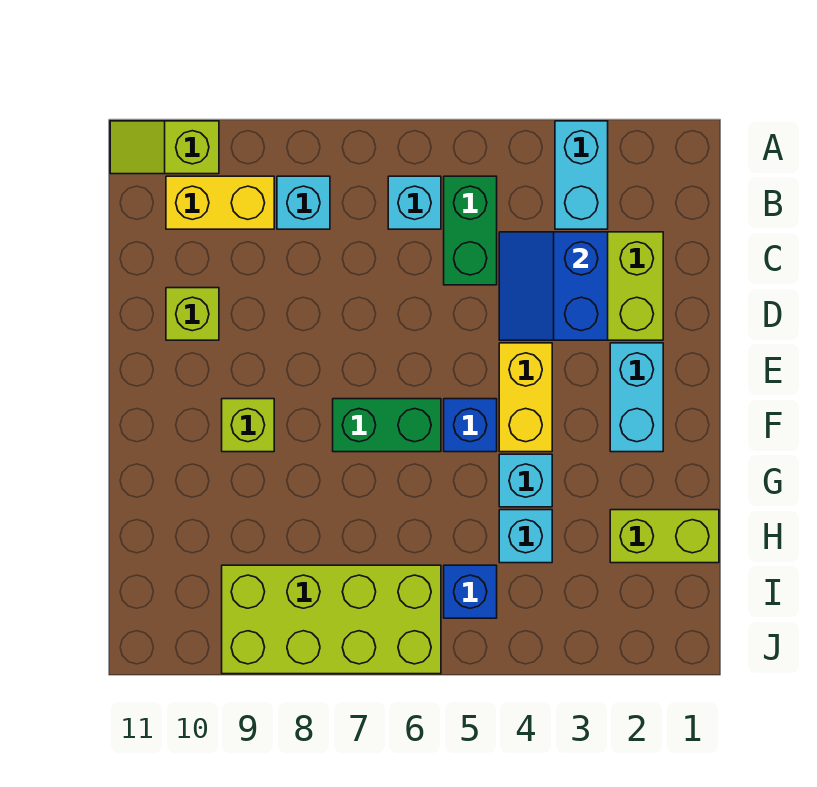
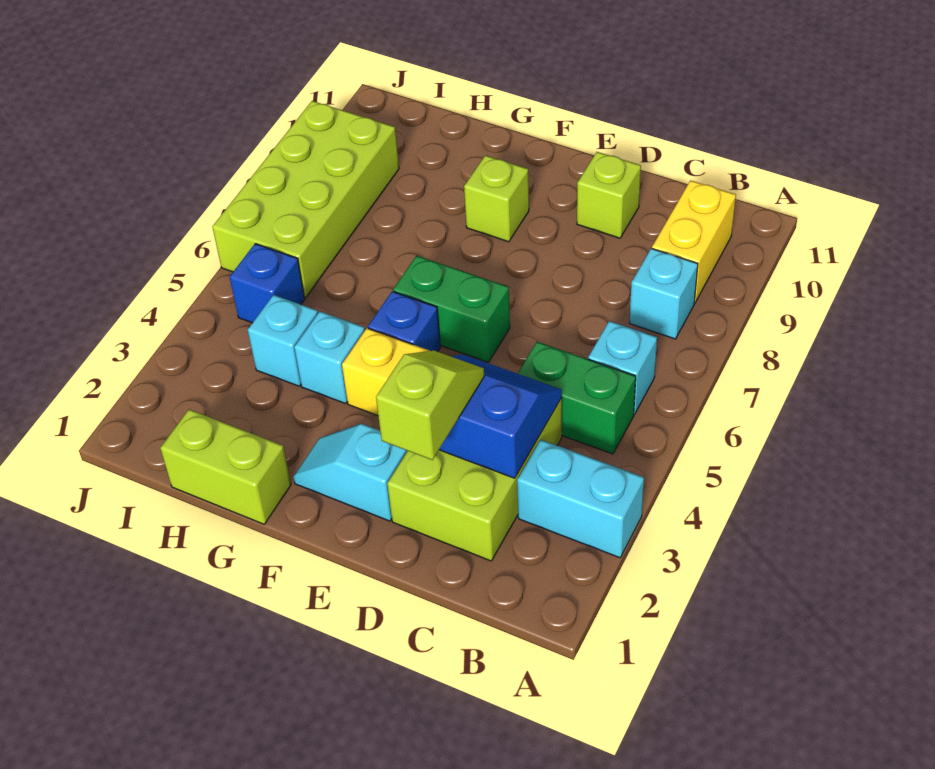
lime 1x2 slope [110,121,219,174] -> lime 1x2 slope moved to [376,351,484,460]
cyan 1x2 brick [610,343,663,452] -> cyan 1x2 slope [294,424,407,521]
green 1x2 brick [333,399,441,452] -> green 1x2 brick turned to [393,256,510,362]
lime 1x2 brick [610,510,719,563] -> lime 1x2 brick turned to [160,409,291,524]

